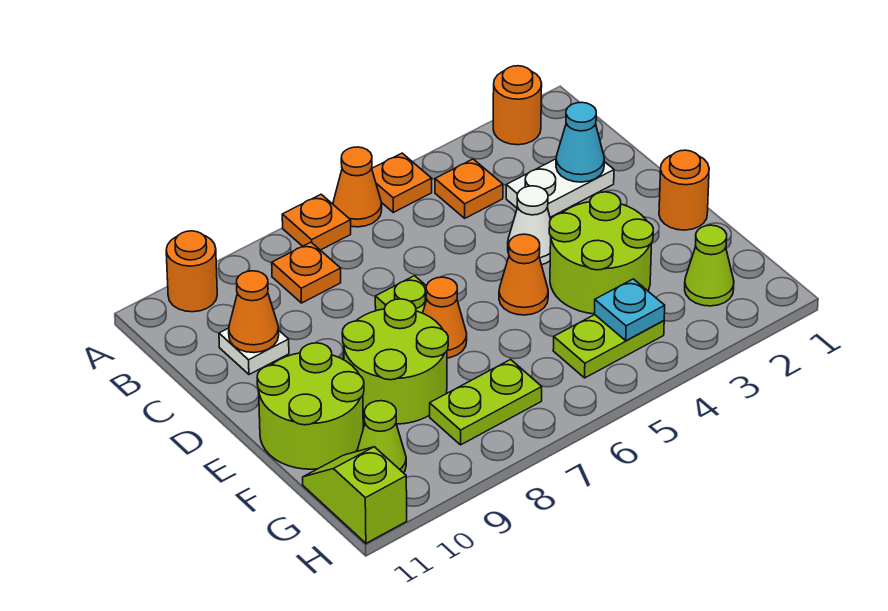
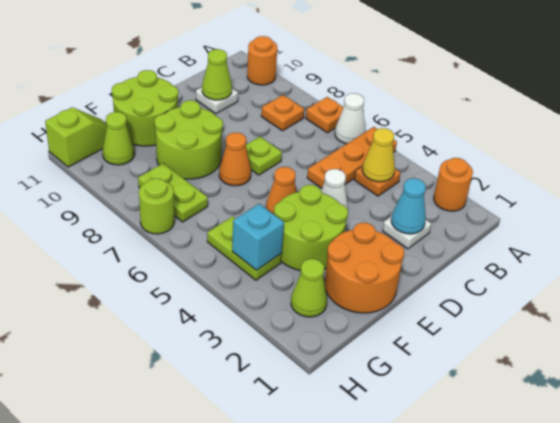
orange 1x1 plate [372,153,432,212] -> orange 1x3 plate [307,127,397,188]
orange 1x1 cone [333,147,382,227] -> white 1x1 cone [335,93,366,144]
none -> yellow 1x1 cone [362,128,395,182]
white 1x2 plate [506,159,614,217] -> white 1x1 plate [383,216,431,249]
orange 1x1 cone [229,271,279,353] -> lime 1x1 cone [202,49,232,100]
orange 1x1 round brick [659,150,709,230] -> orange 2x2 round brick [325,223,404,313]
cyan 1x1 plate [594,279,665,341] -> cyan 1x1 brick [232,204,284,270]
none -> lime 1x1 round brick [139,178,174,234]

